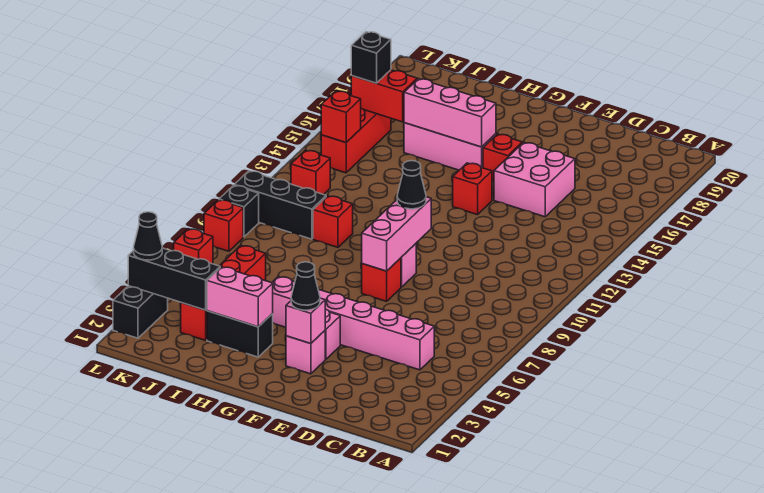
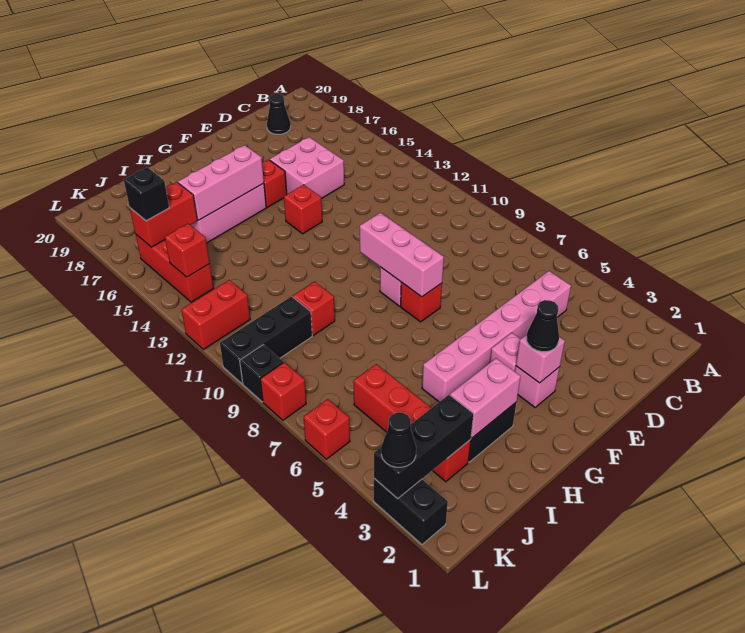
black 1x1 cone [397,161,426,209] -> black 1x1 cone moved to [267,94,291,134]
red 1x1 brick [291,150,330,195] -> red 1x2 brick [181,280,250,349]

